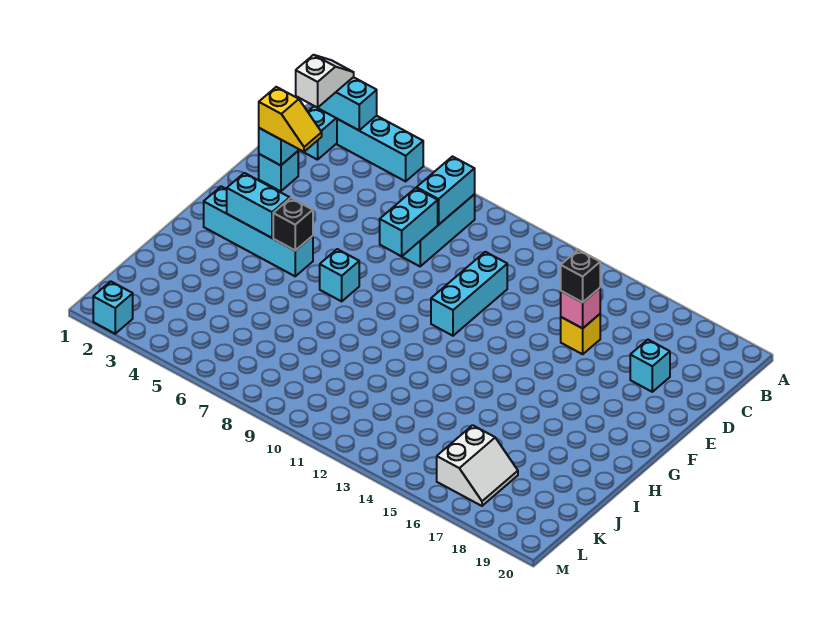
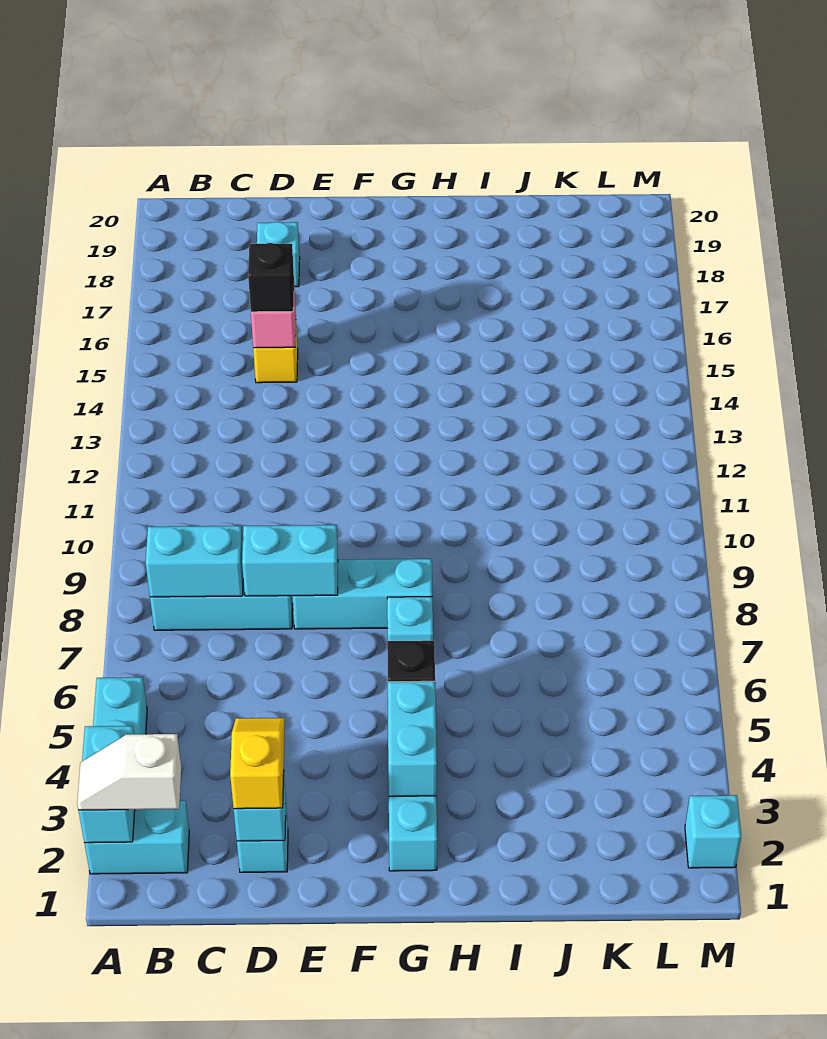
cyan 1x3 brick [431,252,507,336] -> cyan 1x3 brick moved to [292,559,432,629]
white 2x2 slope [437,425,518,506] -> none

